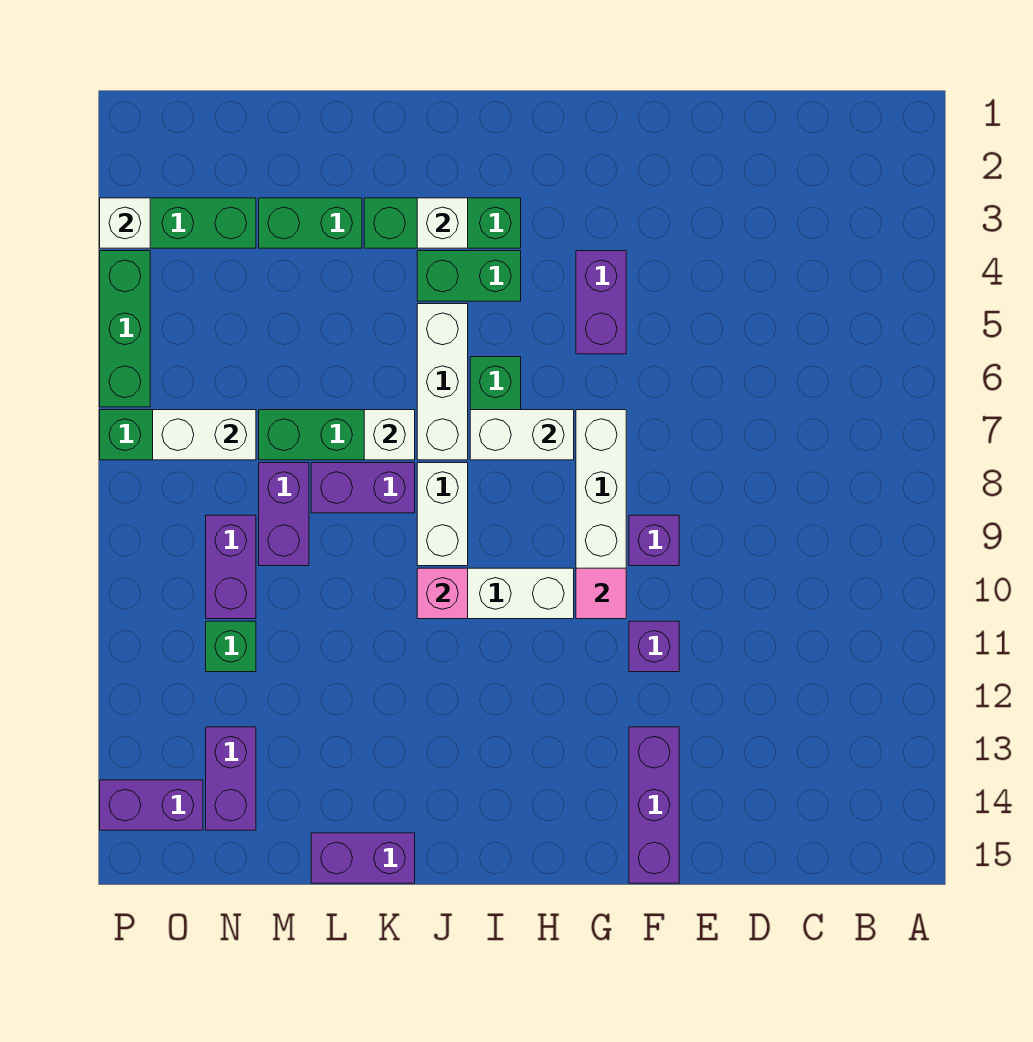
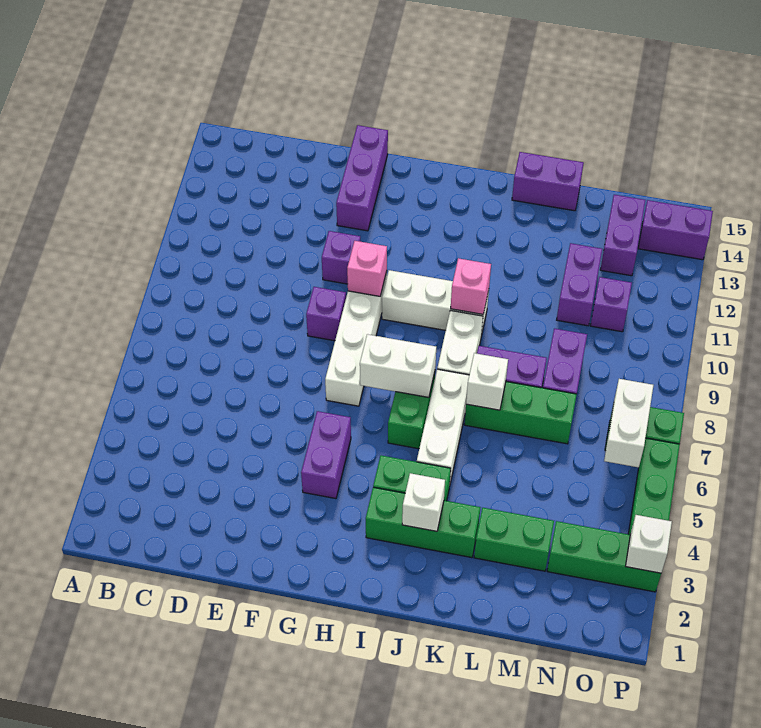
pink 1x1 tile [576,568,626,619] -> pink 1x1 brick [347,241,387,296]
white 1x2 brick [153,410,256,460] -> white 1x2 brick turned to [604,379,653,468]
purple 1x2 brick [206,515,256,619] -> purple 1x2 brick moved to [557,243,602,326]
green 1x1 brick [206,621,256,672] -> purple 1x1 brick [591,277,632,332]

